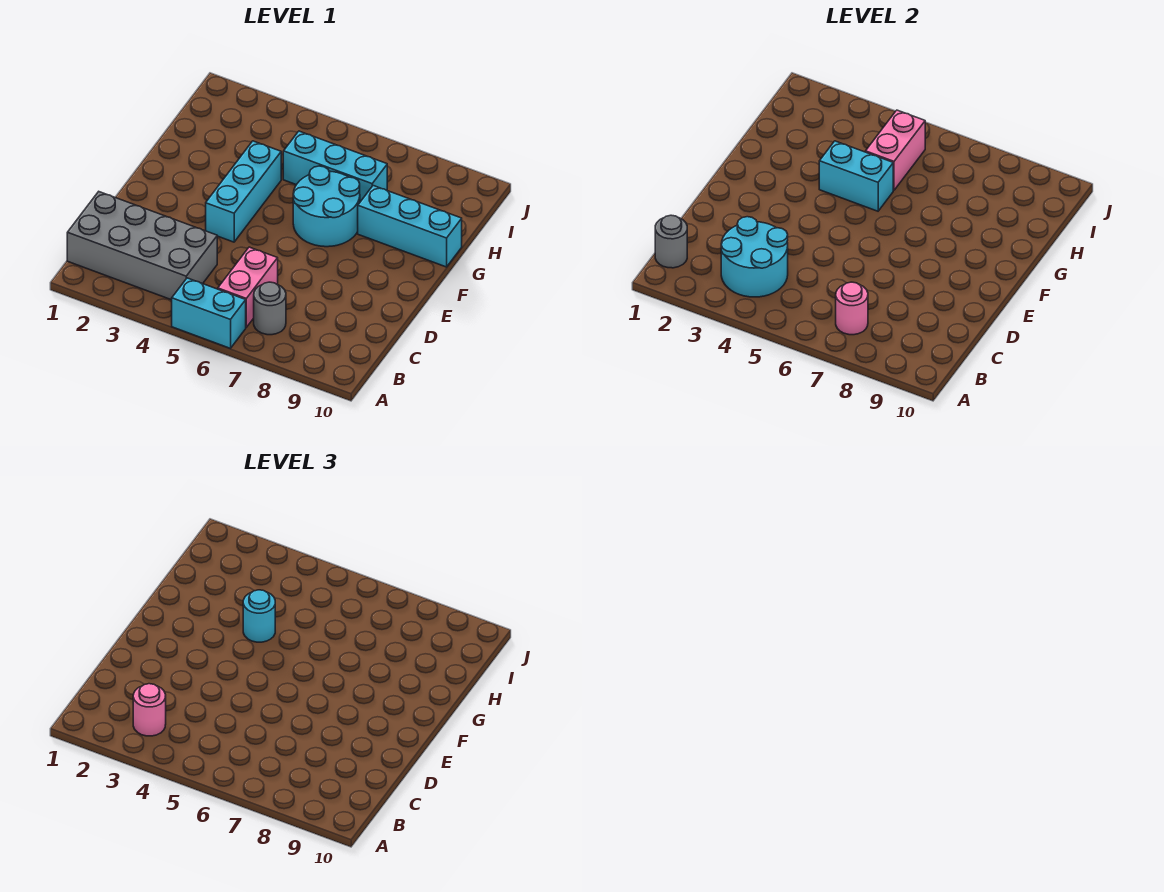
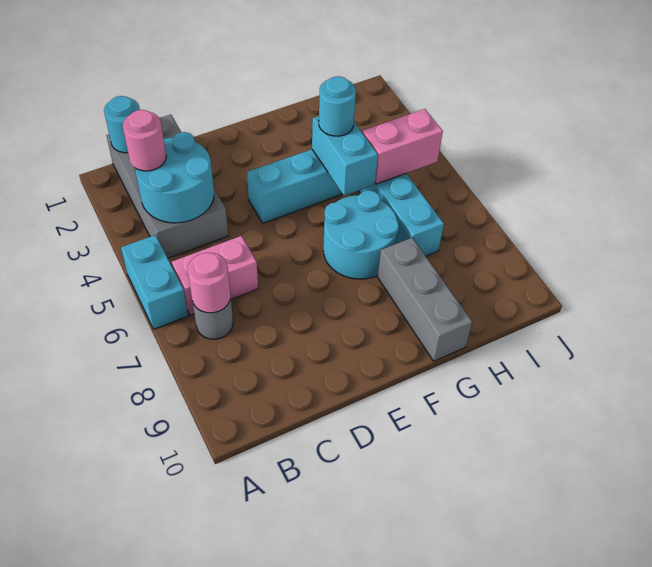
grey 1x1 round brick [655,215,687,268] -> cyan 1x1 round brick [104,96,140,153]
cyan 1x3 brick [358,186,462,267] -> grey 1x3 brick [378,238,472,361]

